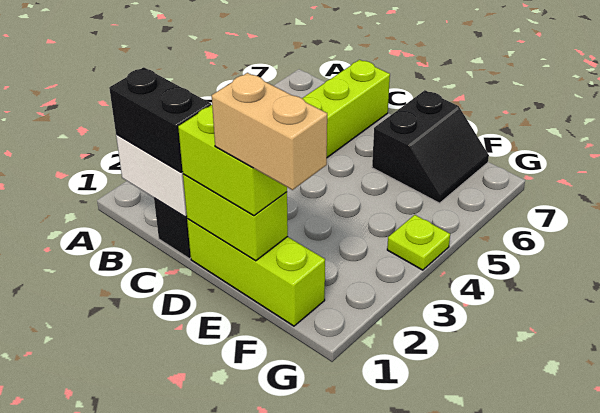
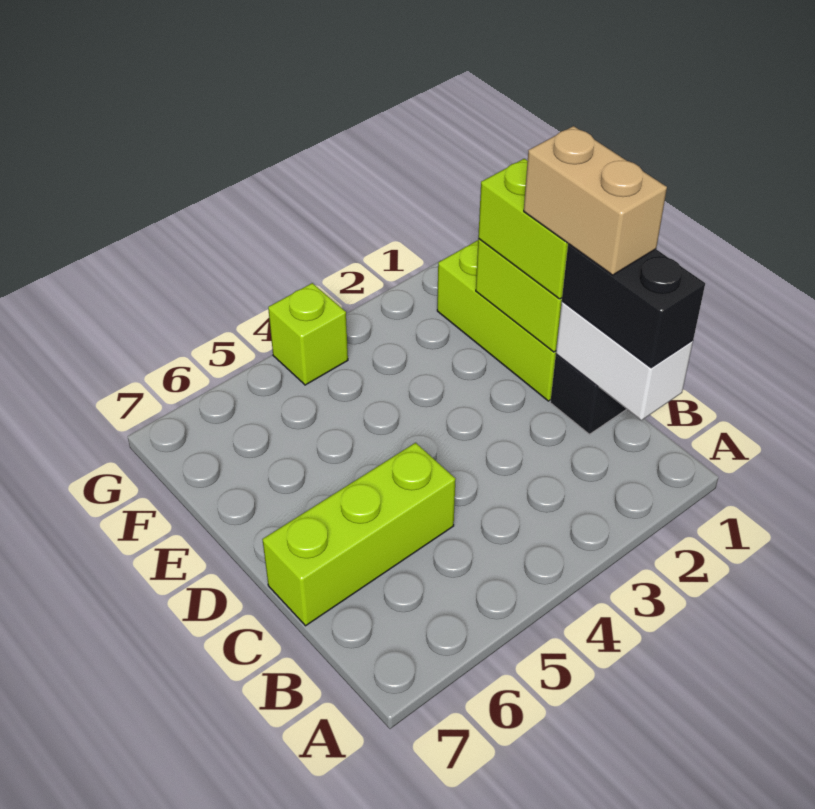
tan 1x2 brick [212,73,327,190] -> tan 1x2 brick moved to [524,126,667,275]
black 2x2 slope [372,90,489,203] -> none
lime 1x1 plate [387,215,450,270] -> lime 1x1 brick [268,283,348,385]

